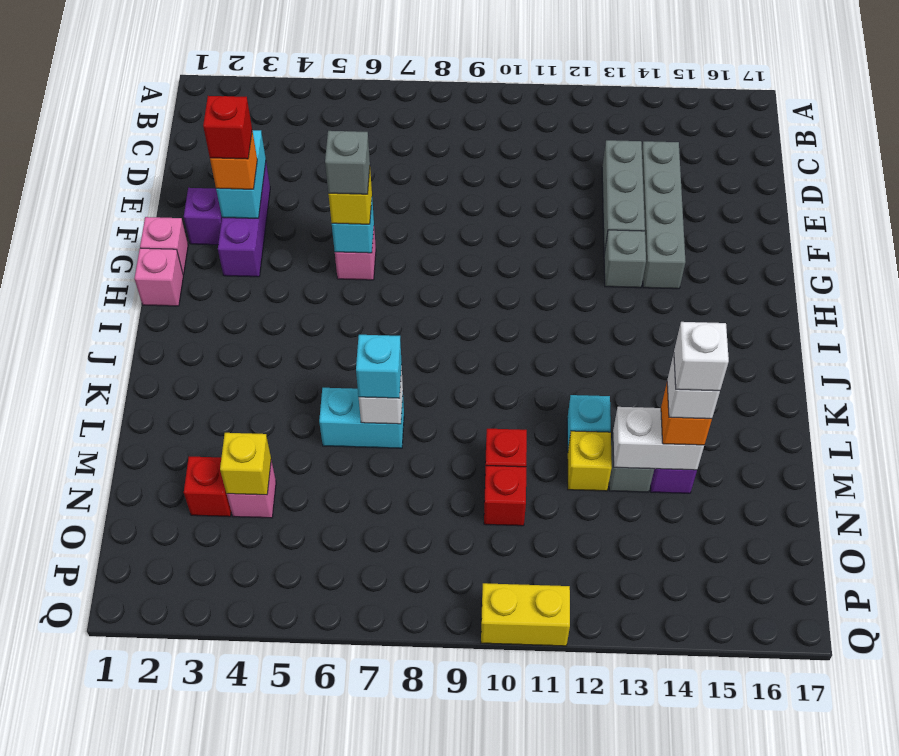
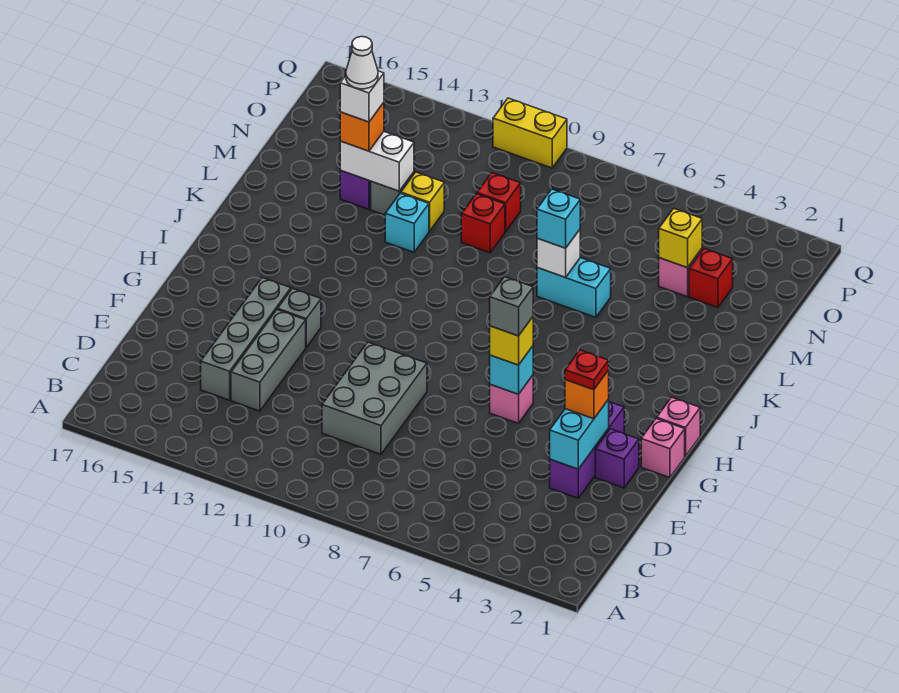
none -> grey 2x3 brick [322,342,427,454]
red 1x1 brick [203,96,252,159] -> red 1x1 plate [565,350,609,390]
white 1x1 brick [674,322,729,391] -> white 1x1 cone [346,37,378,89]

